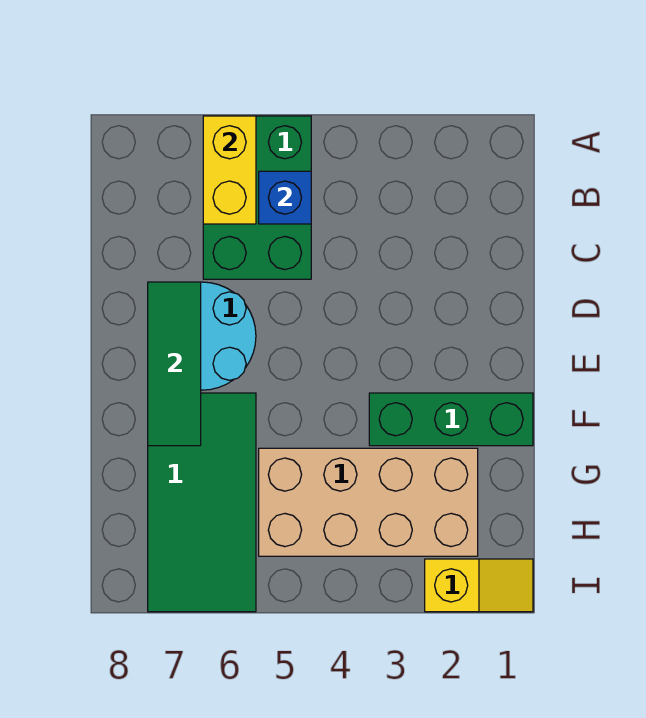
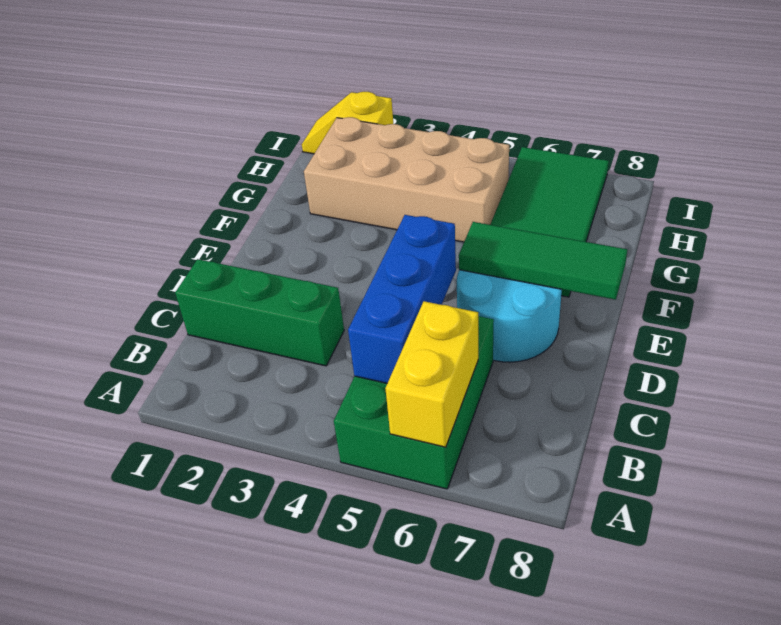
blue 1x1 brick [259,171,311,224] -> blue 1x3 brick [348,215,456,383]
green 1x3 tile [148,282,201,446] -> green 1x3 tile turned to [459,222,627,300]
green 1x3 brick [369,393,533,446] -> green 1x3 brick moved to [175,259,344,366]

